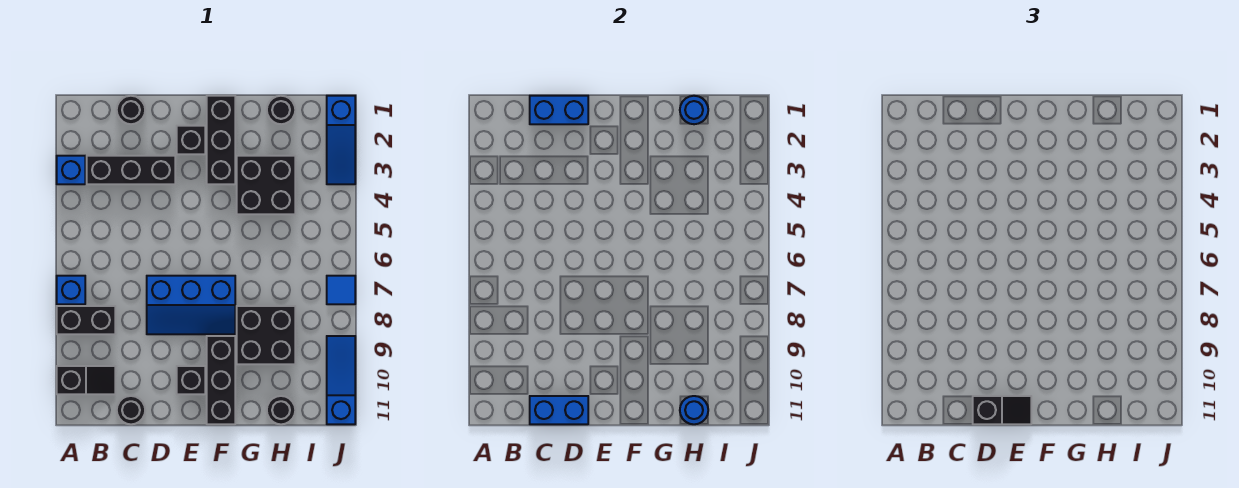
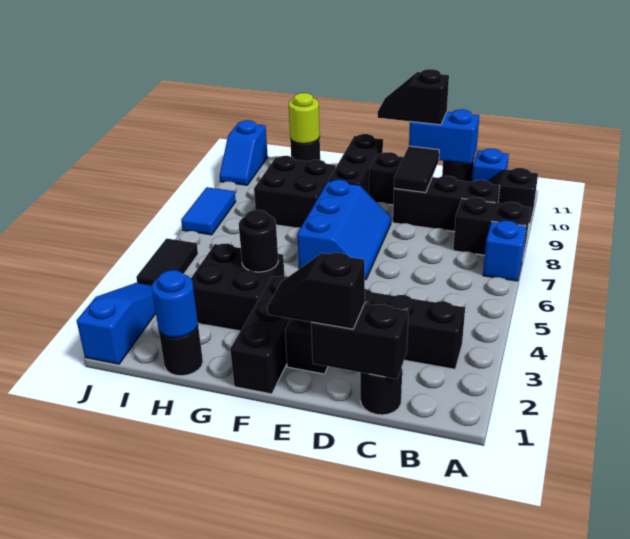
blue 1x1 brick [57,156,85,184] -> blue 1x1 brick moved to [472,149,509,182]
none -> black 1x3 brick [393,176,500,232]
blue 1x2 brick [530,96,588,124] -> black 1x2 brick [311,304,408,379]
none -> black 1x2 slope [267,253,365,329]
blue 2x3 slope [147,276,235,334] -> blue 2x3 slope turned to [297,180,391,280]
none -> black 1x2 tile [394,146,439,193]
none -> black 1x1 round brick [239,210,278,272]
blue 1x1 round brick [680,396,708,424] -> lime 1x1 round brick [289,93,320,144]
none -> black 1x2 tile [136,238,198,285]
blue 1x1 tile [327,276,355,304] -> blue 1x2 tile [181,187,236,235]
blue 1x3 slope [327,336,355,424] -> blue 1x2 slope [220,120,268,185]

